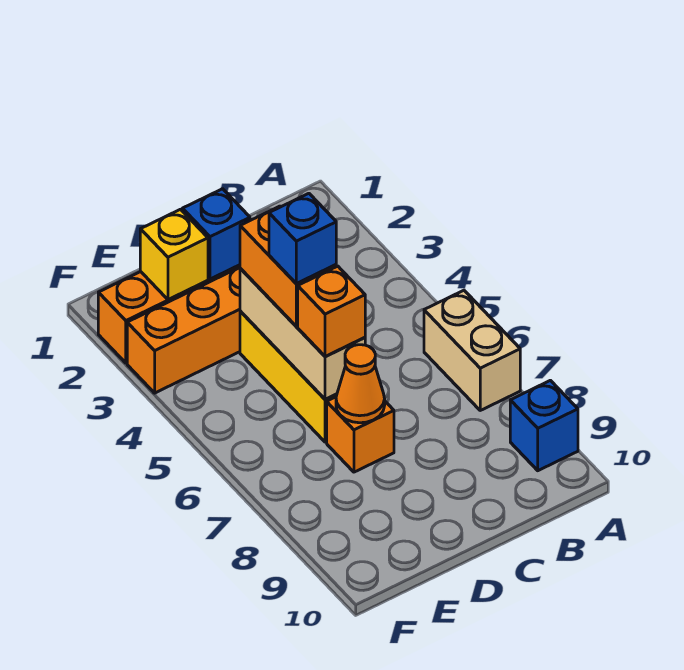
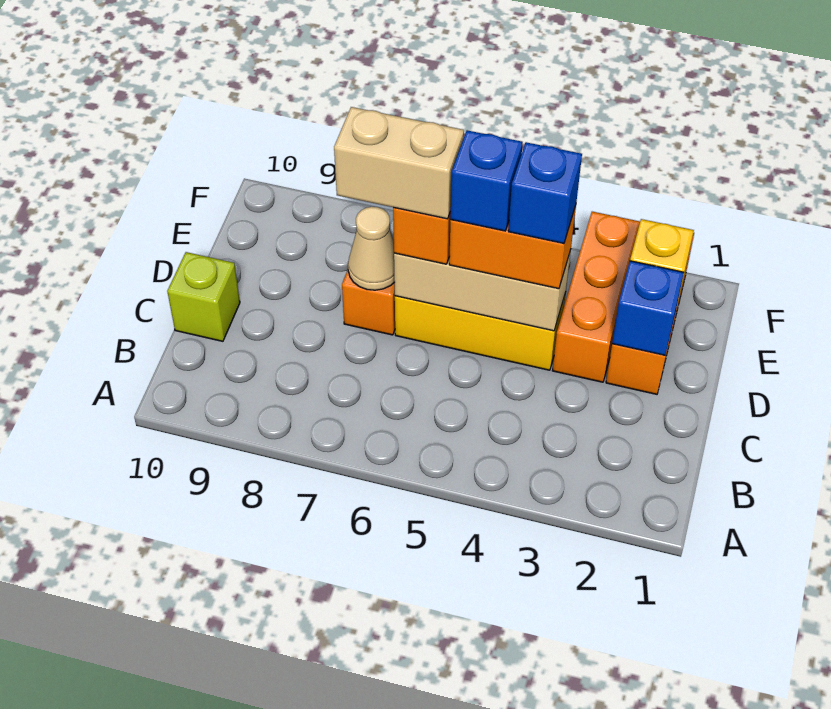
tan 1x2 brick [424,290,520,410] -> tan 1x2 brick moved to [334,107,464,219]
blue 1x1 brick [510,380,578,471] -> blue 1x1 brick moved to [508,142,582,244]
none -> lime 1x1 brick [167,252,240,341]
orange 1x1 cone [336,345,385,423] -> tan 1x1 cone [348,207,395,290]

